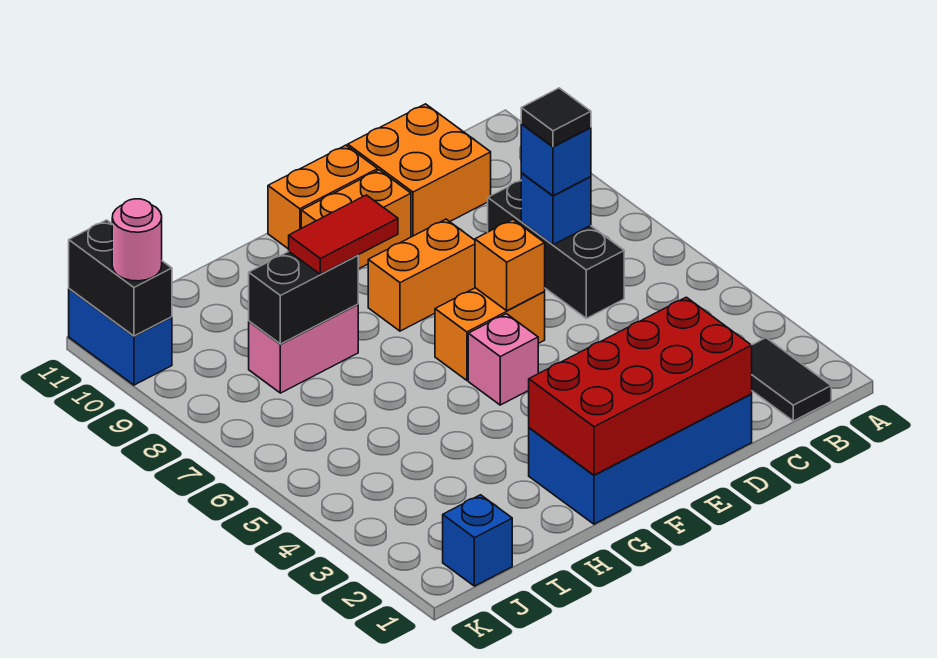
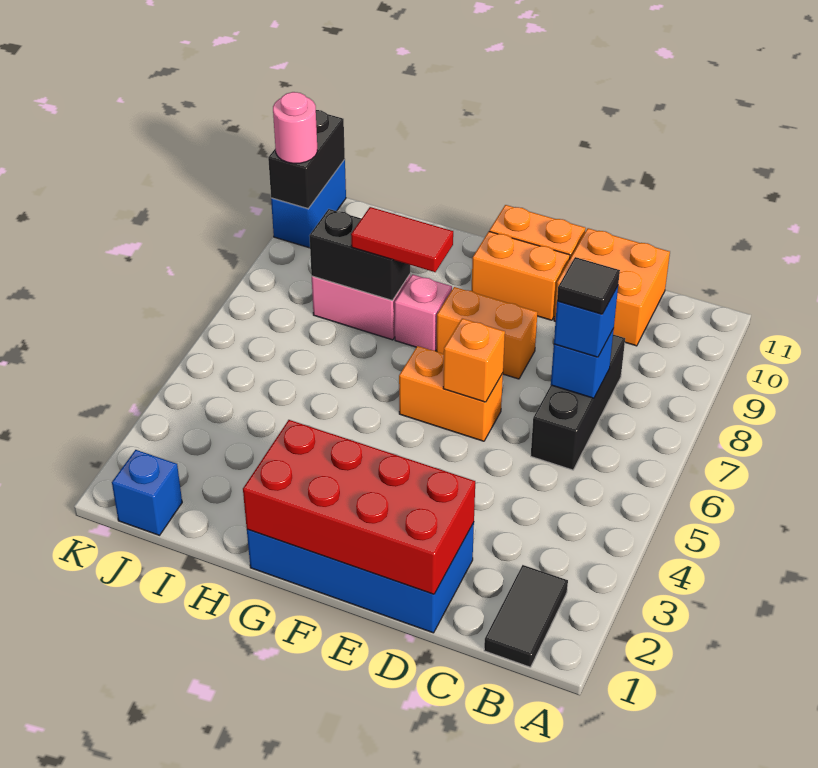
pink 1x1 brick [468,314,538,405] -> pink 1x1 brick moved to [395,274,452,351]

